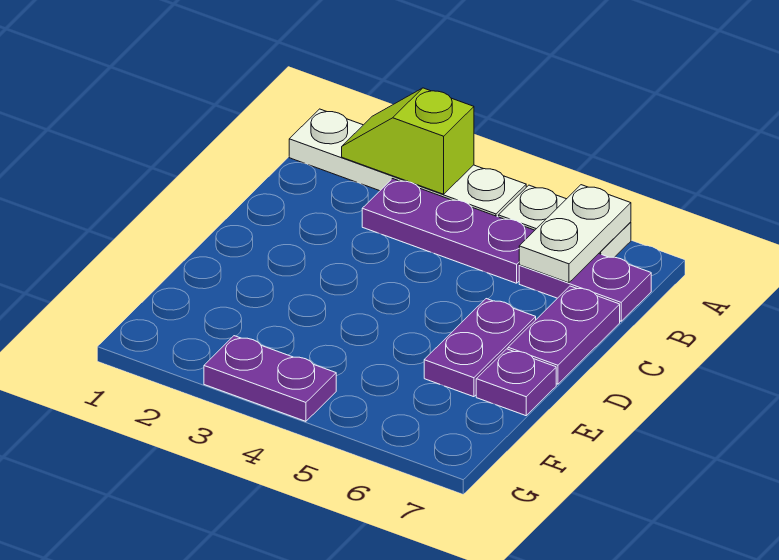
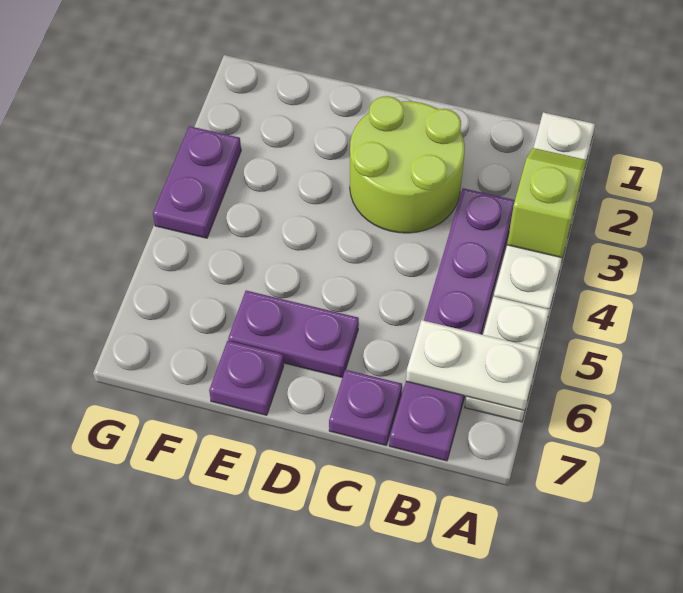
none -> lime 2x2 round brick [350,96,465,233]
purple 1x2 plate [508,286,620,384] -> purple 1x1 plate [329,370,402,445]

